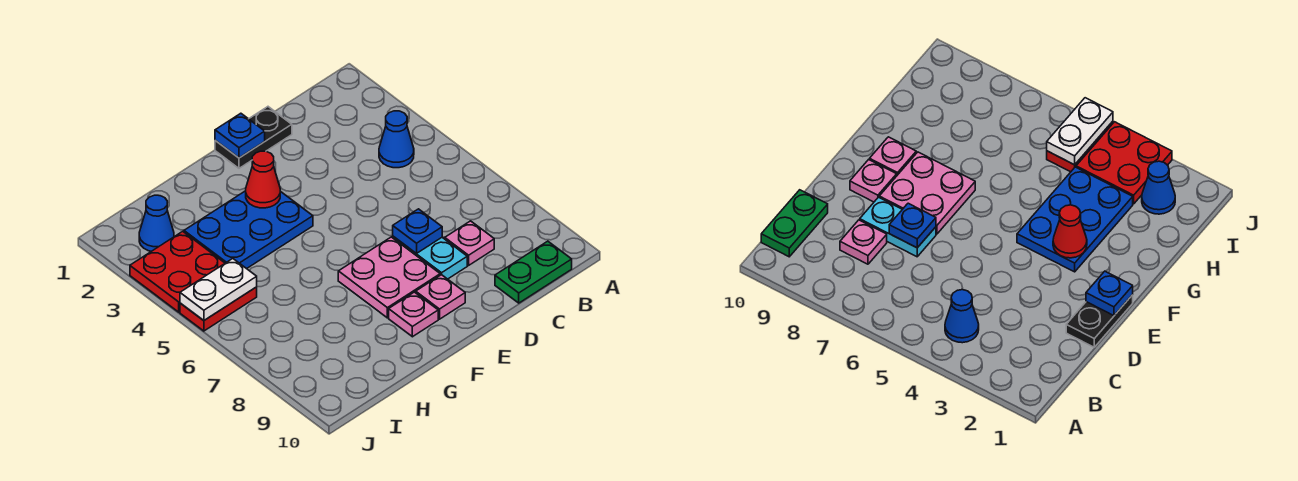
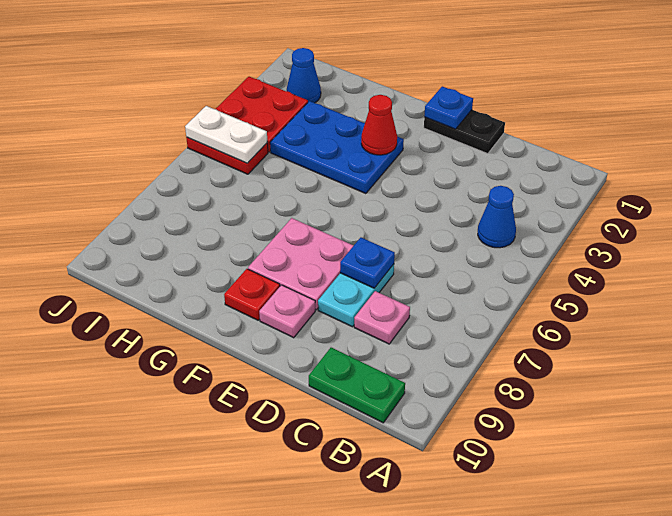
pink 1x1 plate [389,292,438,337] -> red 1x1 plate [224,269,280,320]

